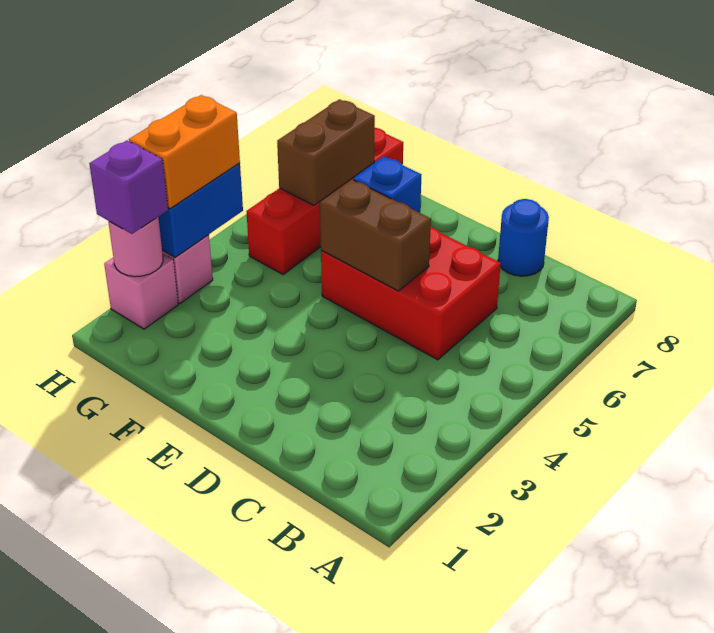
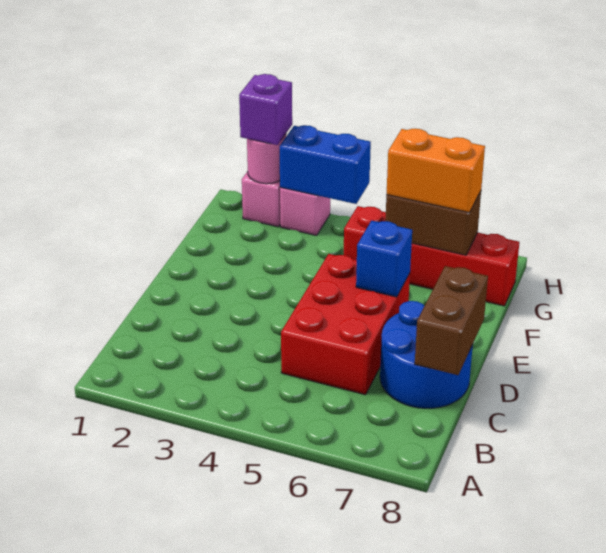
blue 1x1 round brick [498,199,549,276] -> blue 2x2 round brick [380,301,473,408]
brown 1x2 brick [320,179,431,291] -> brown 1x2 brick moved to [415,266,488,375]
orange 1x2 brick [129,95,240,209] -> orange 1x2 brick moved to [387,129,485,212]

